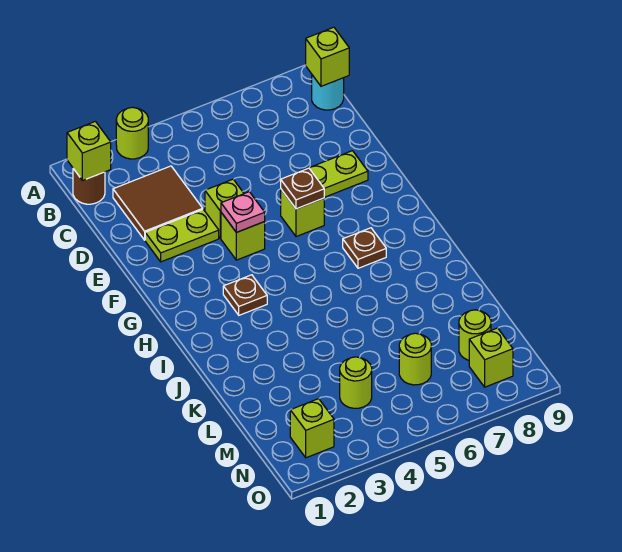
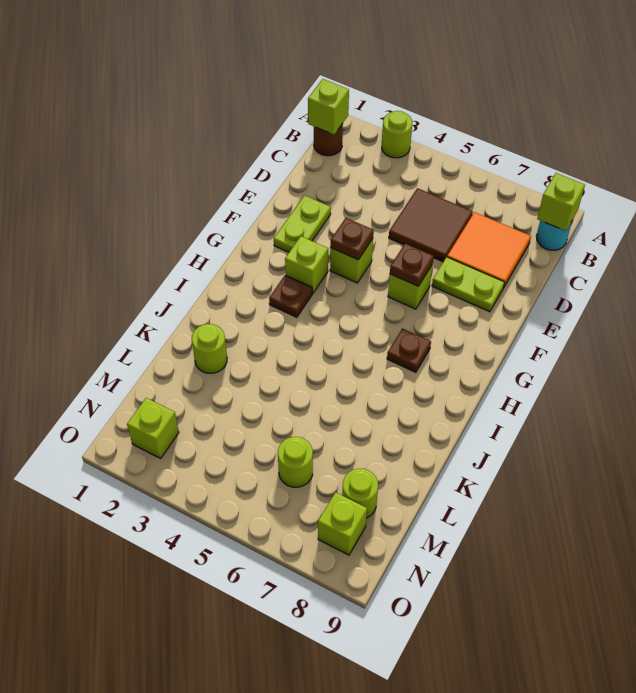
brown 2x2 tile [113,166,203,240] -> brown 2x2 tile moved to [389,188,473,262]
none -> orange 2x2 tile [447,212,531,288]
lime 1x2 plate [145,210,219,262] -> lime 1x2 plate turned to [274,196,331,252]
lime 1x1 brick [205,179,244,238] -> lime 1x1 brick moved to [285,236,328,293]
pink 1x1 plate [221,192,265,232] -> brown 1x1 plate [330,218,374,260]
lime 1x1 round brick [340,357,372,408] -> lime 1x1 round brick moved to [192,324,227,373]

